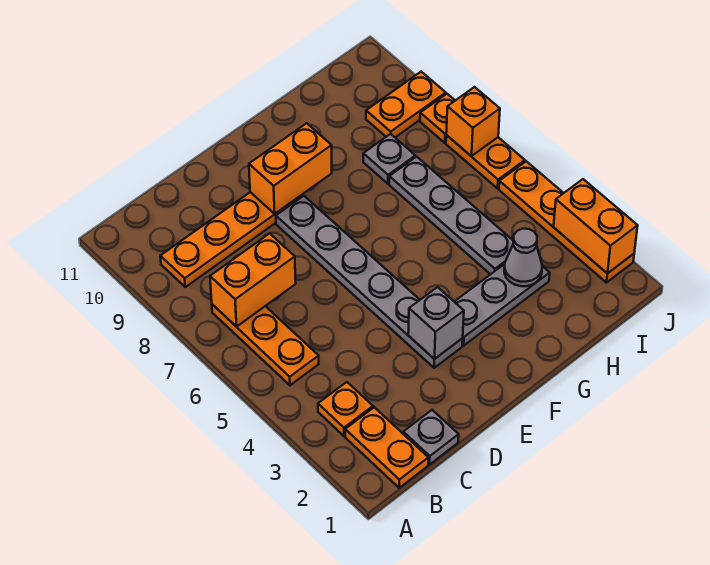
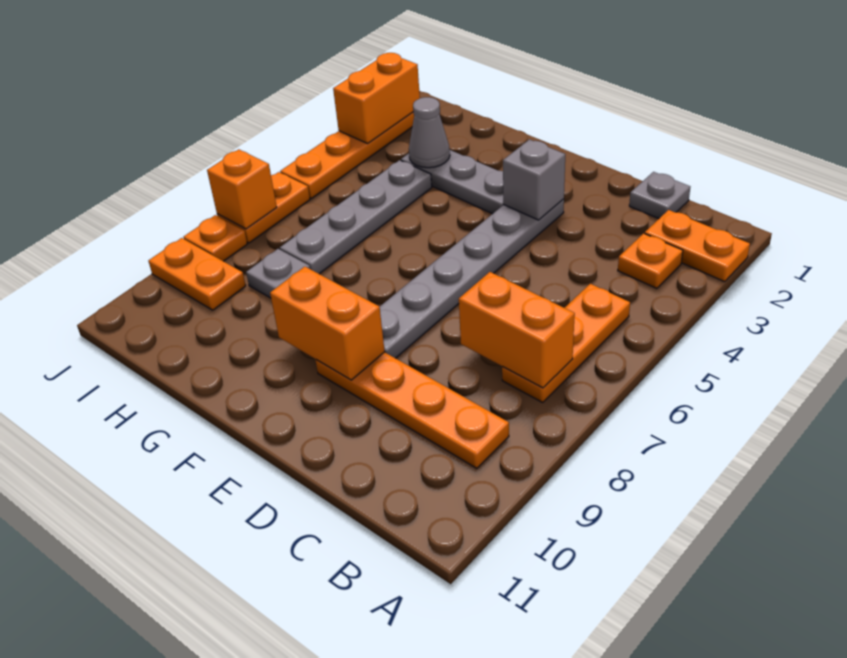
orange 1x2 plate [345,407,428,488] -> orange 1x2 plate turned to [645,210,750,282]

